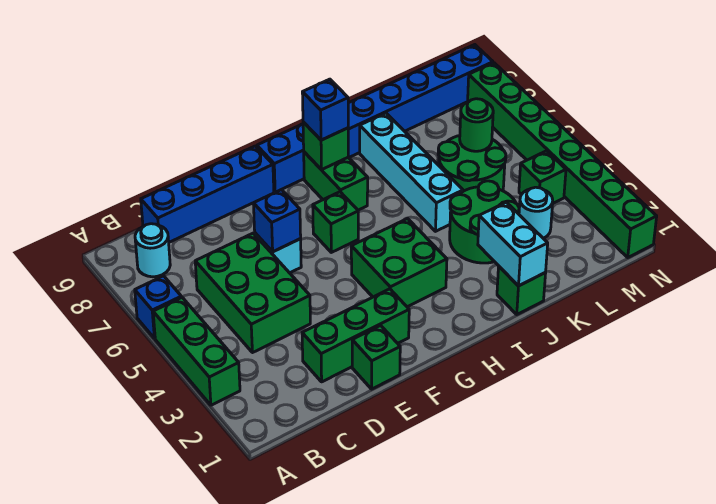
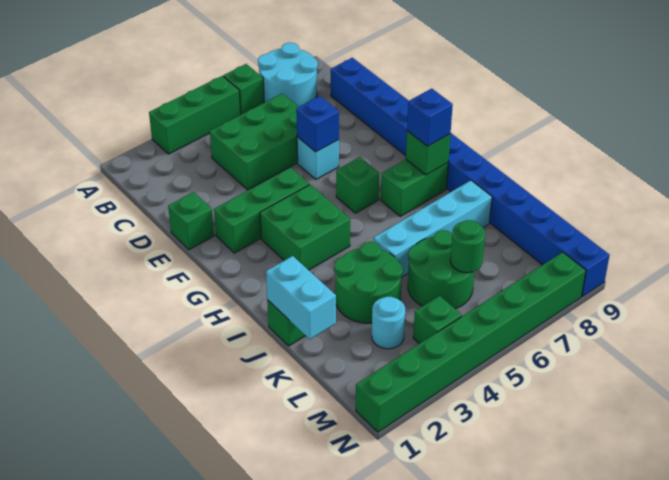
blue 1x1 brick [135,276,181,338] -> green 1x1 brick [223,64,264,114]
cyan 1x1 round brick [135,224,170,277] -> cyan 2x2 round brick [258,42,318,107]
green 1x3 brick [302,289,409,382] -> green 1x3 brick turned to [214,167,309,253]
cyan 1x2 brick [478,202,548,286] -> cyan 1x2 brick turned to [266,256,336,339]

